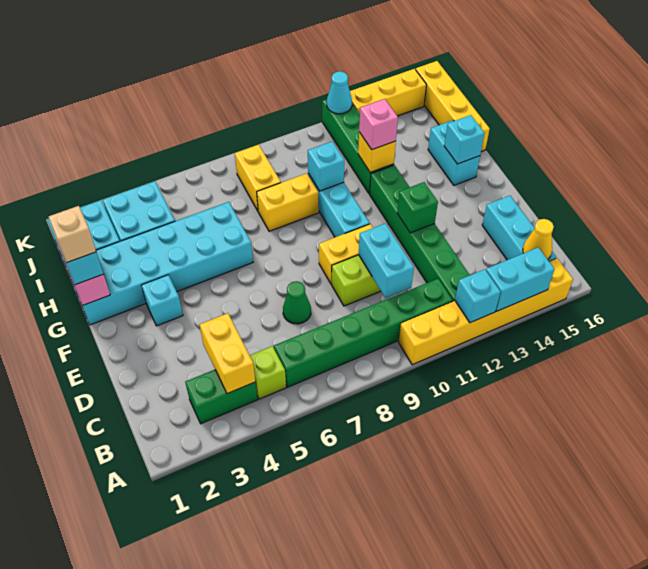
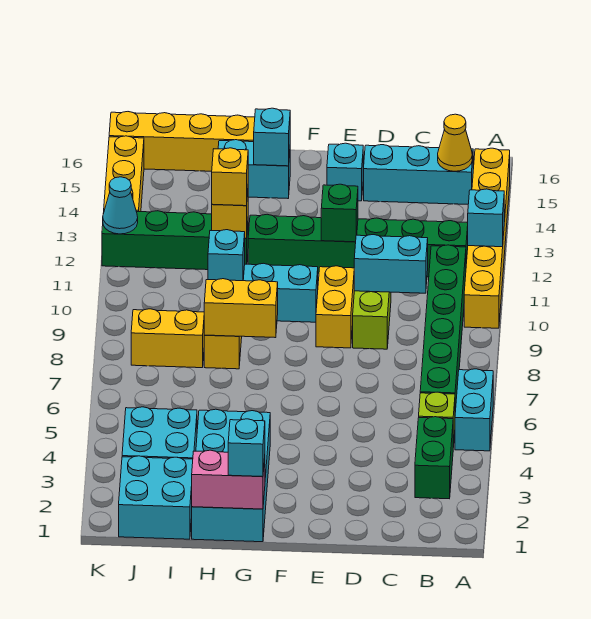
cyan 1x2 brick [486,247,555,311] -> cyan 1x2 brick moved to [455,369,493,451]
yellow 1x2 brick [200,313,255,394] -> yellow 1x2 brick moved to [204,279,278,338]
green 1x1 cone [283,281,311,324] -> none
cyan 1x1 brick [141,275,183,326] -> cyan 1x1 brick moved to [327,143,363,201]
cyan 2x6 brick [69,202,253,325] -> cyan 2x4 brick [192,409,270,542]
tan 1x1 brick [49,206,96,263] -> none
pink 1x1 brick [359,99,398,150] -> yellow 1x1 brick [212,148,248,206]

